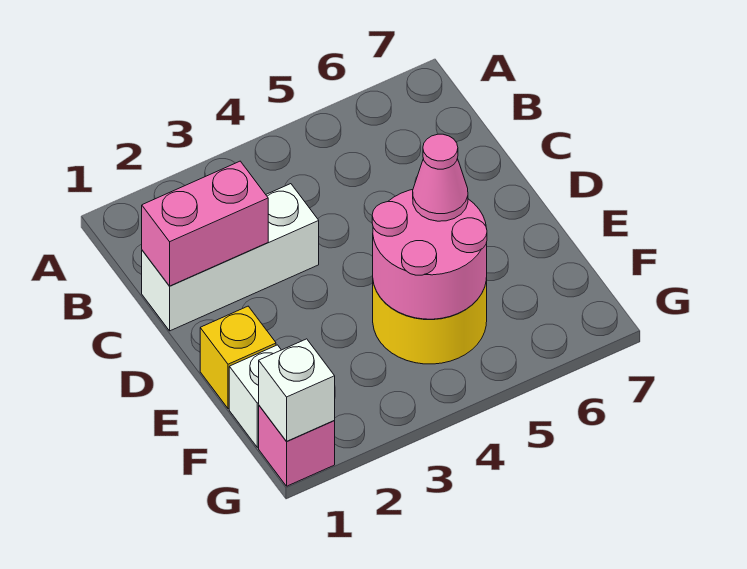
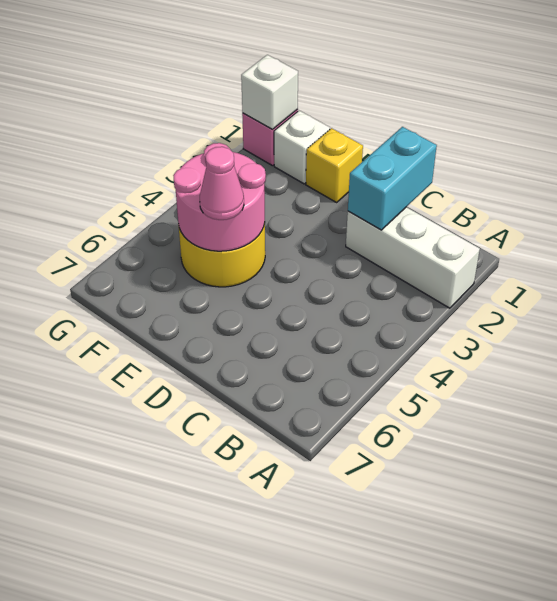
white 1x3 brick [142,184,319,331] -> white 1x3 brick turned to [346,207,480,308]
pink 1x2 brick [142,161,268,286] -> cyan 1x2 brick [348,127,437,230]

